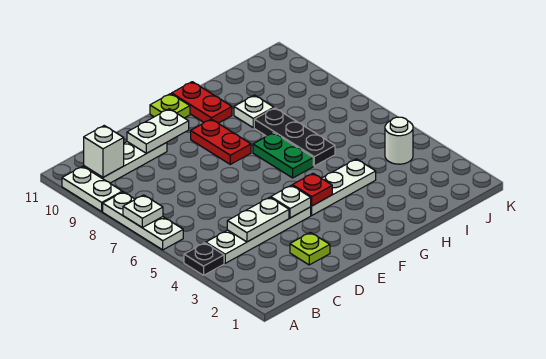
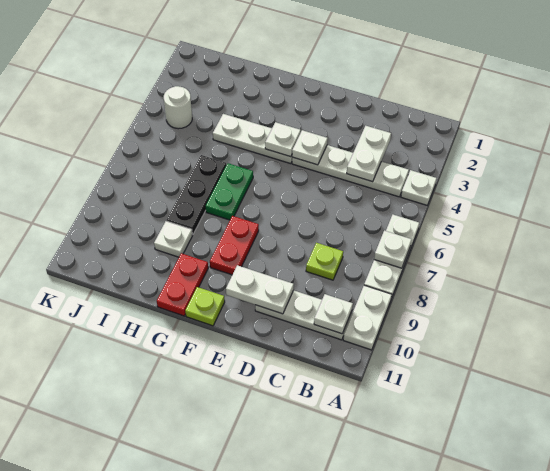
black 1x1 plate [184,243,224,275] -> white 1x1 plate [401,170,437,205]
white 1x1 brick [84,126,124,177] -> white 1x1 plate [314,294,353,334]
white 1x2 plate [227,197,289,242] -> white 1x2 plate turned to [347,126,391,182]
lime 1x1 plate [290,232,330,265] -> lime 1x1 plate moved to [306,243,343,280]
red 1x1 plate [292,173,332,206] -> white 1x1 plate [265,122,301,157]

